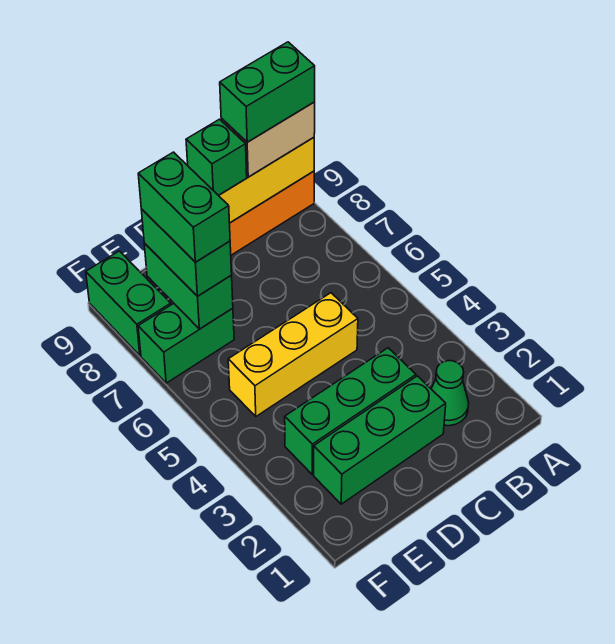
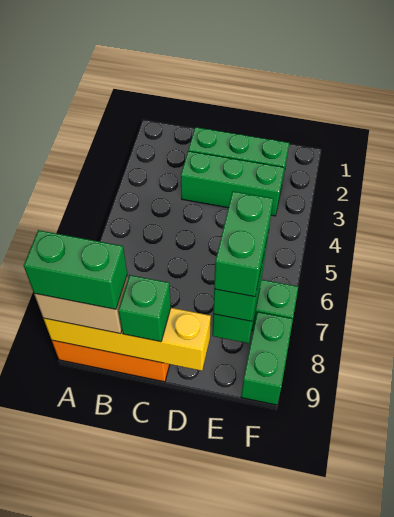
green 1x1 cone [431,361,469,426] -> none
yellow 1x3 brick [228,293,358,416] -> none

